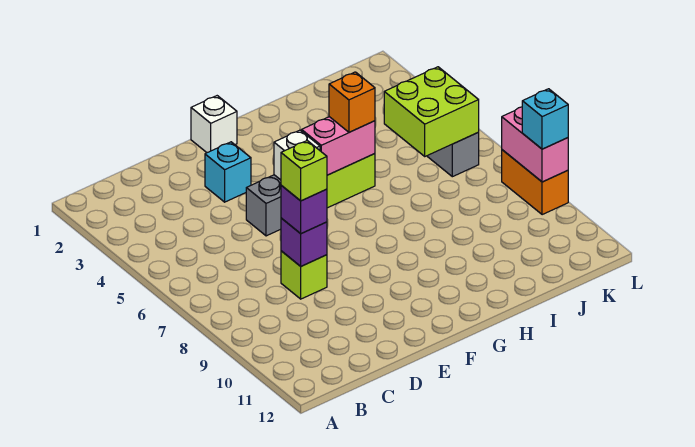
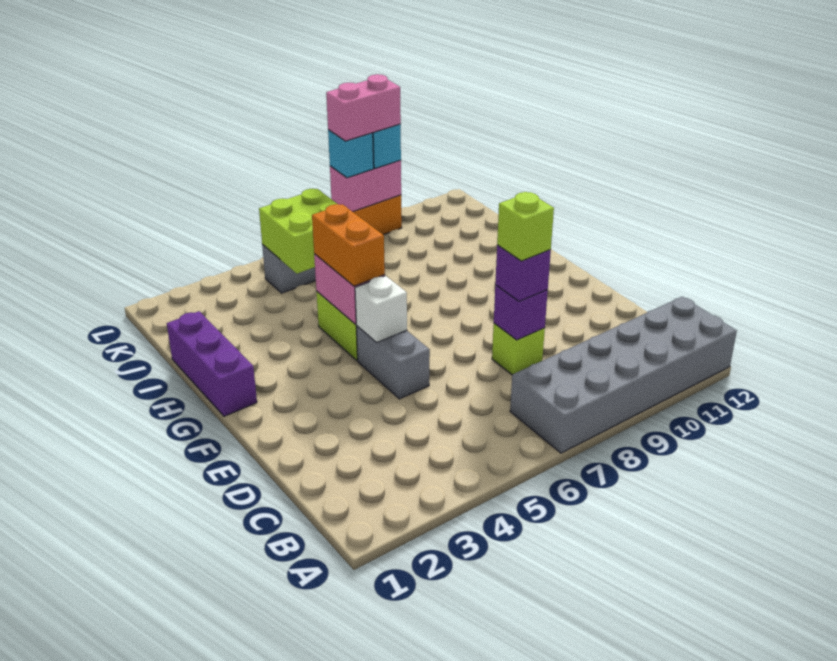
none -> grey 2x6 brick [510,297,737,453]
cyan 1x1 brick [205,142,251,202] -> cyan 1x1 brick moved to [328,130,374,178]
white 1x1 brick [191,96,237,153] -> none
none -> purple 1x3 brick [167,311,257,416]
orange 1x1 brick [329,72,375,132] -> orange 1x2 brick [312,204,385,286]
none -> pink 1x2 brick [326,74,401,141]

